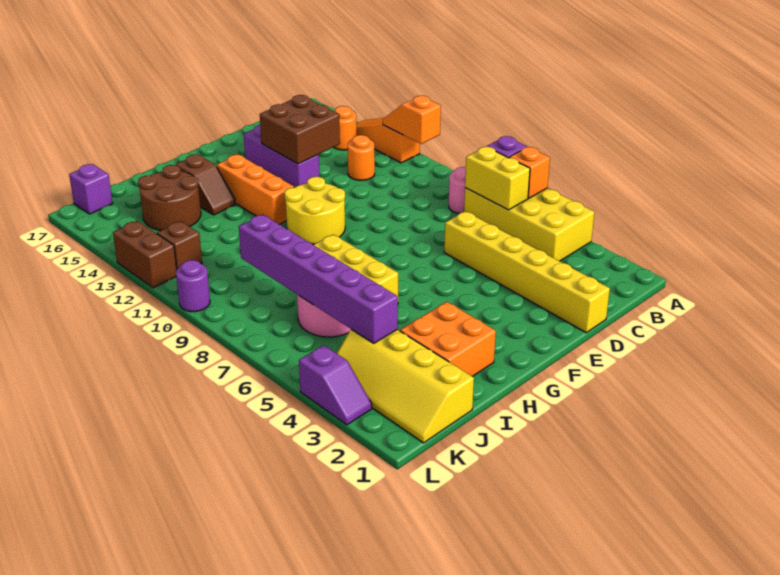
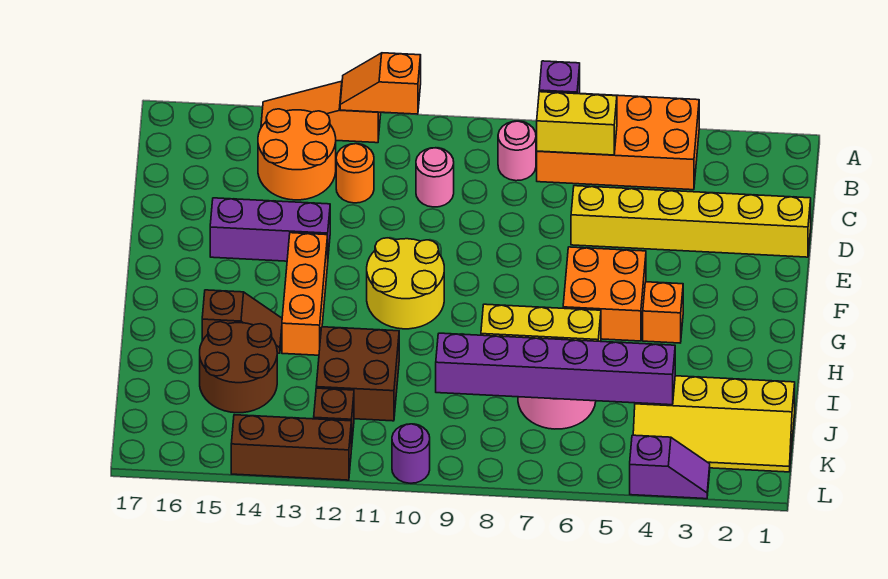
yellow 2x4 brick [464,188,594,261] -> orange 2x4 brick [537,94,699,190]
orange 1x1 brick [509,147,550,198] -> orange 1x1 brick moved to [643,282,683,343]
orange 1x1 round brick [334,106,357,150] -> orange 2x2 round brick [258,109,336,200]
none -> pink 1x1 round brick [416,148,454,207]
brown 2x2 brick [260,95,340,164] -> brown 2x2 brick moved to [316,327,399,421]
orange 1x3 brick [217,155,294,224] -> orange 1x3 brick turned to [282,233,328,355]
orange 2x2 brick [400,302,496,377] -> orange 2x2 brick moved to [563,247,646,341]
purple 1x1 brick [69,164,113,214] -> none
brown 1x2 brick [113,221,177,288] -> brown 1x3 brick [231,415,351,480]

